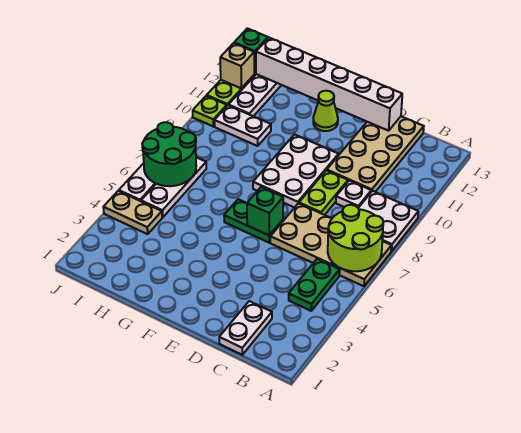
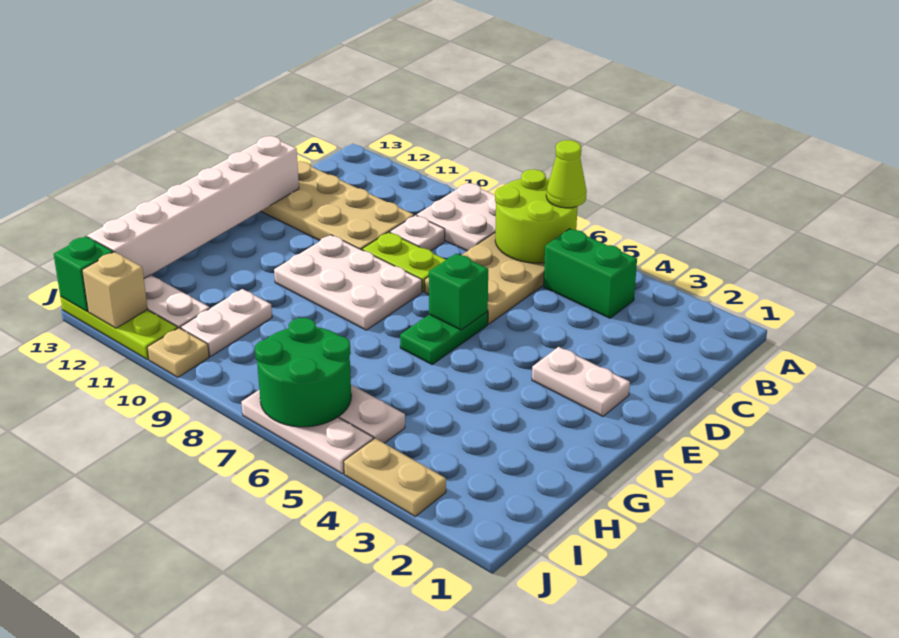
green 1x2 plate [289,259,340,311] -> green 1x2 brick [544,229,637,318]
white 1x2 plate [219,301,272,355] -> white 1x2 plate moved to [532,347,630,416]
lime 1x1 cone [313,91,338,131] -> lime 1x1 cone moved to [546,140,587,208]
tan 1x2 plate [103,191,162,234] -> tan 1x2 plate turned to [344,438,446,516]
lime 1x1 plate [193,96,227,127] -> tan 1x1 plate [147,328,209,377]

